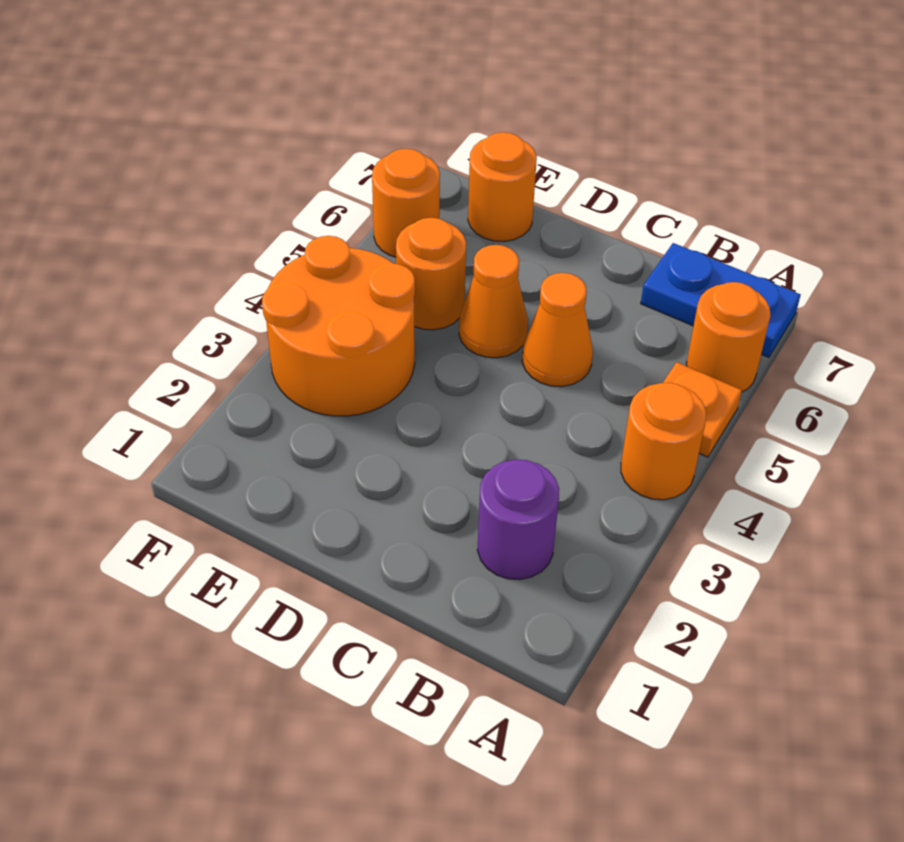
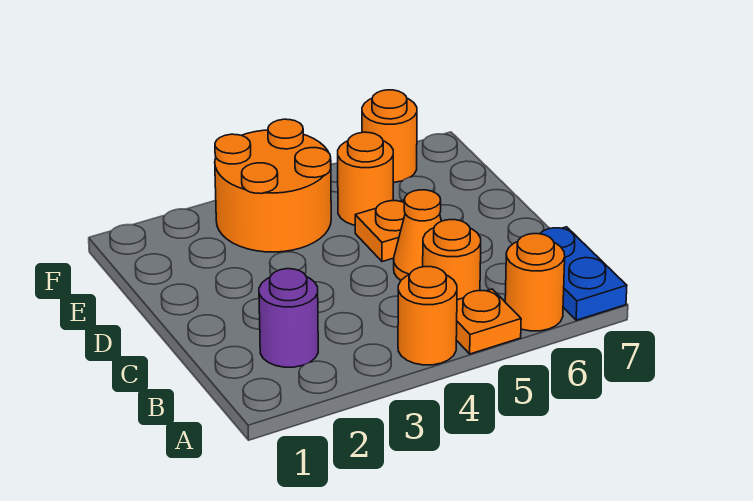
orange 1x1 cone [459,245,528,358] -> orange 1x1 plate [355,200,405,262]
orange 1x1 round brick [468,132,537,241] -> orange 1x1 round brick moved to [423,220,481,300]

